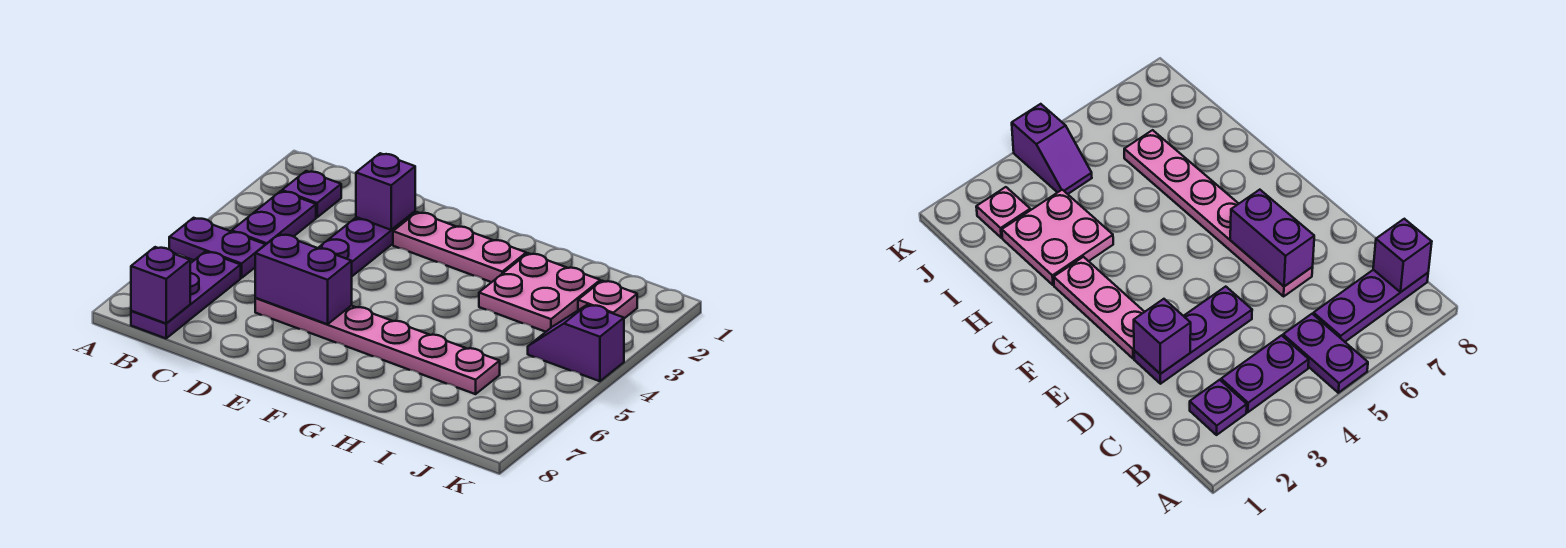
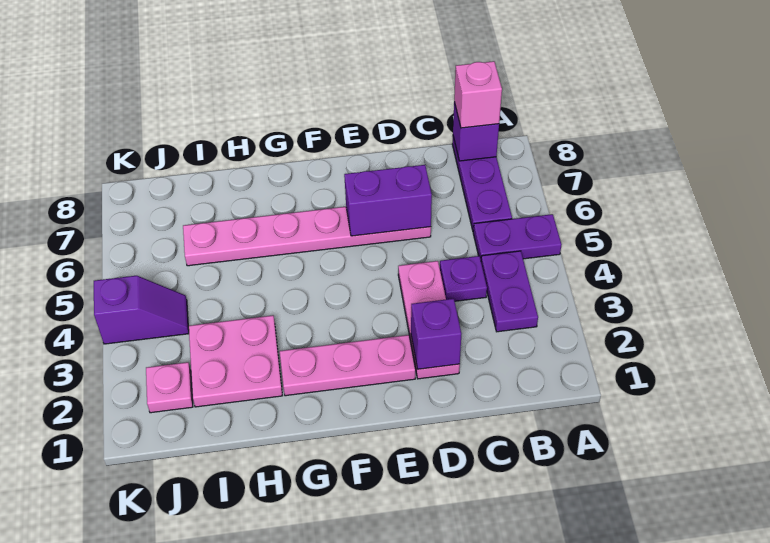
purple 1x1 plate [282,171,341,217] -> purple 1x1 plate moved to [440,256,487,301]
none -> pink 1x1 brick [454,61,502,128]
purple 1x3 plate [318,211,415,276] -> pink 1x3 plate [398,261,460,379]

